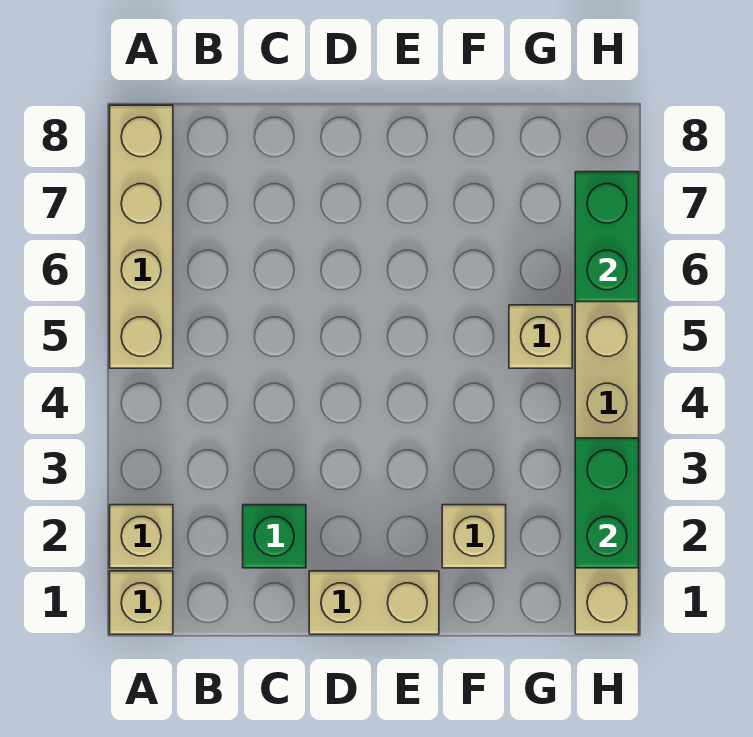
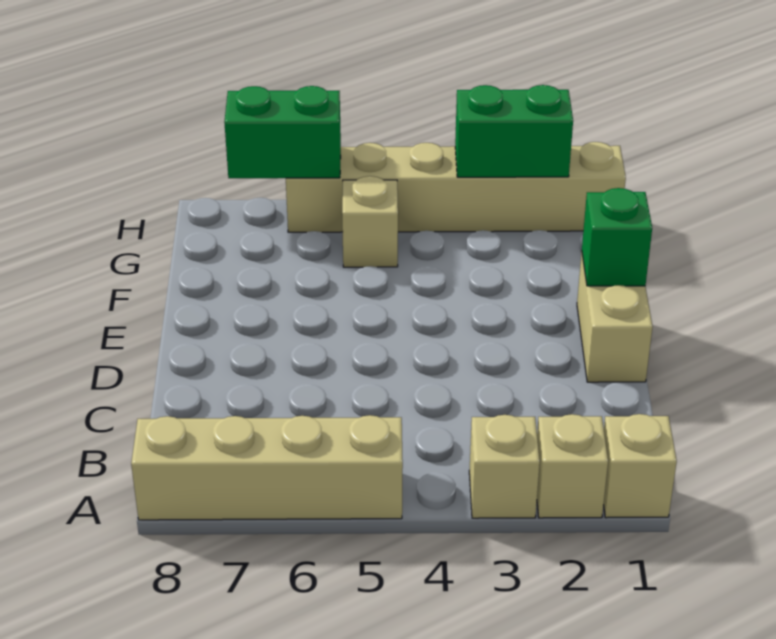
green 1x1 brick [243,505,306,568] -> green 1x1 brick moved to [582,188,652,286]
tan 1x1 brick [442,505,506,568] -> tan 1x1 brick moved to [469,415,540,518]

